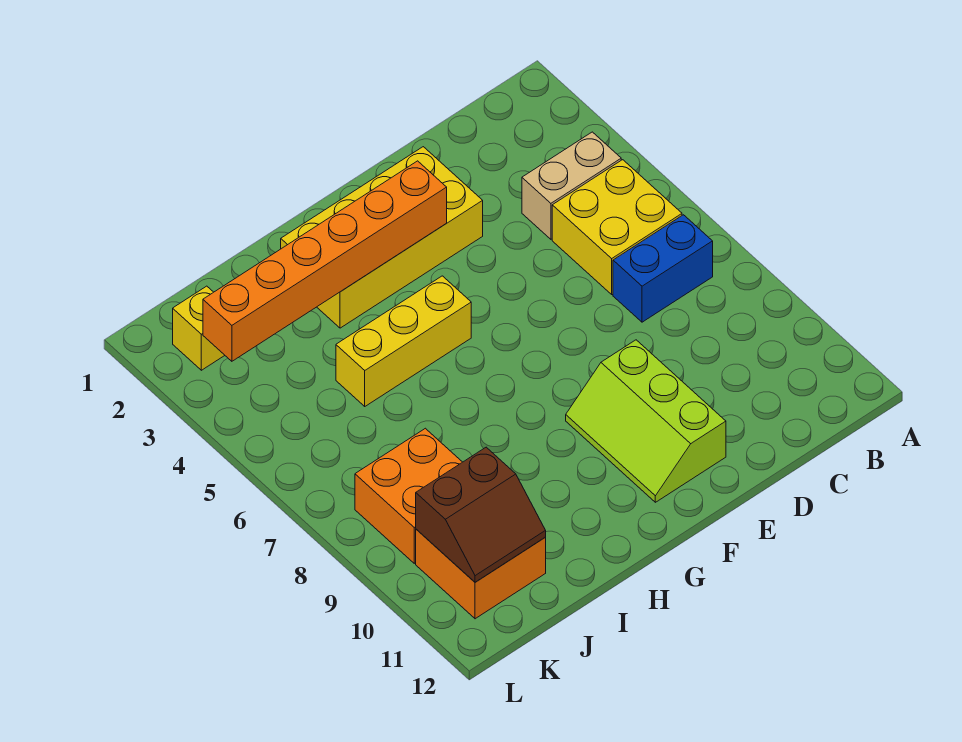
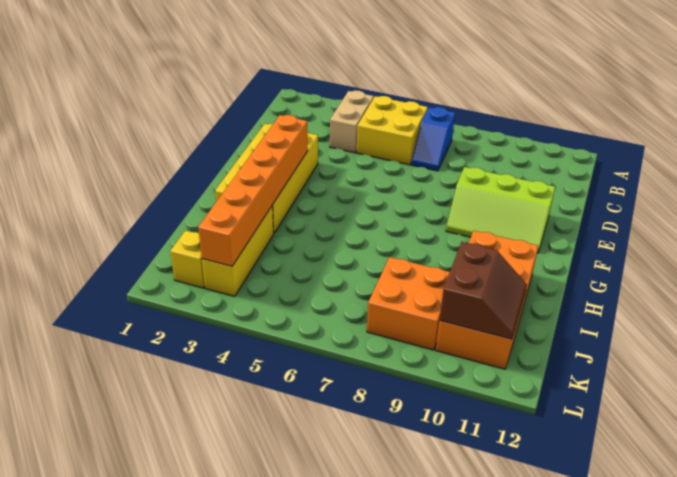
blue 1x2 brick [613,215,713,322] -> blue 1x2 slope [411,107,455,171]
yellow 1x3 brick [336,276,471,406] -> yellow 1x3 brick moved to [202,206,274,296]
orange 2x2 brick [416,529,546,619] -> orange 2x4 brick [436,231,538,369]

